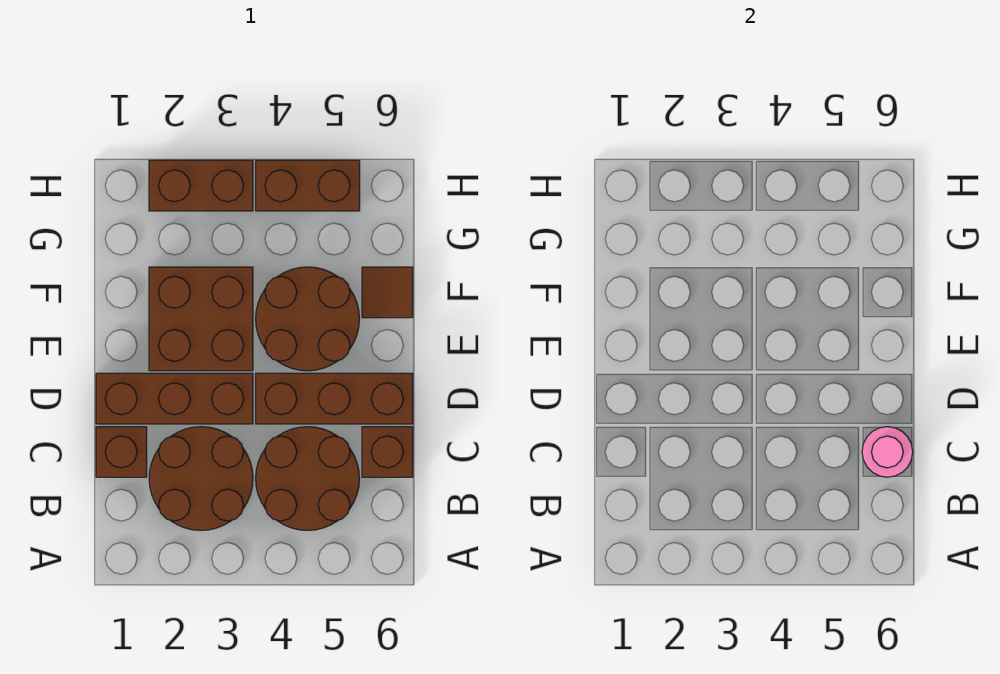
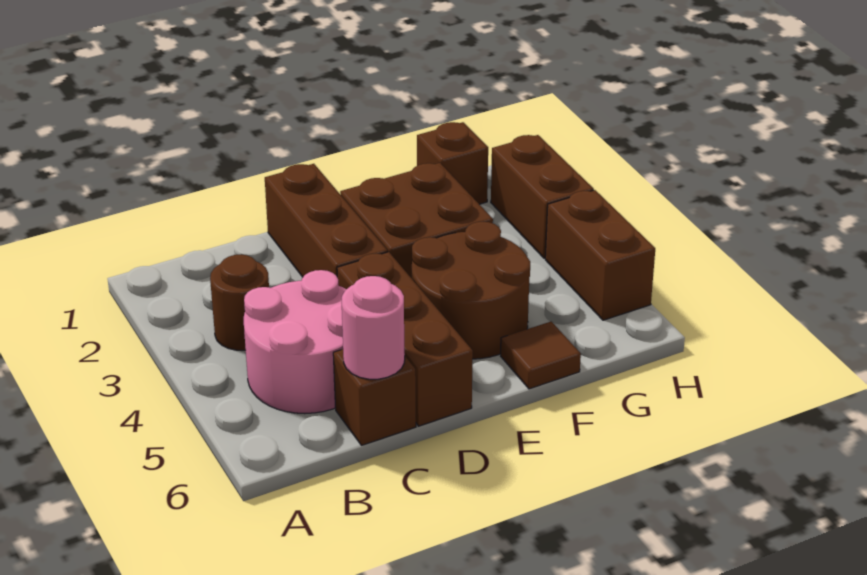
brown 2x2 round brick [149,427,253,530] -> brown 1x1 round brick [210,255,269,350]
brown 2x2 round brick [256,427,359,530] -> pink 2x2 round brick [244,270,346,414]
brown 1x1 brick [96,427,147,477] -> brown 1x1 brick moved to [417,122,488,204]

